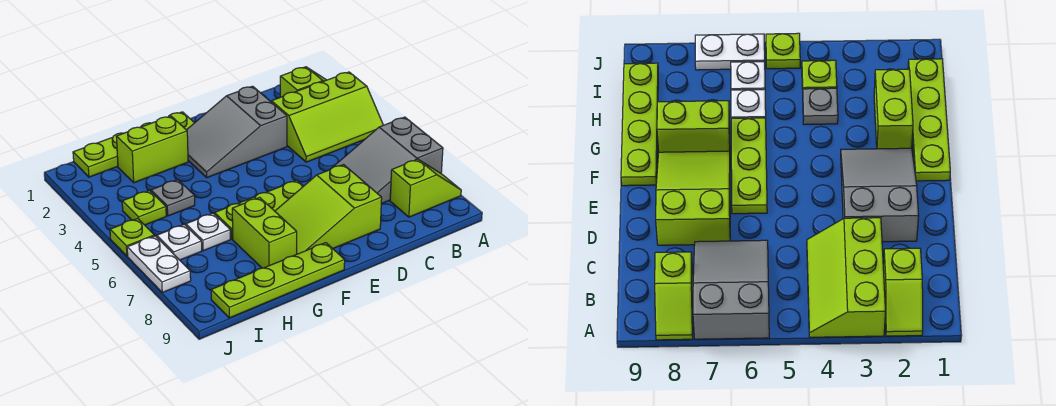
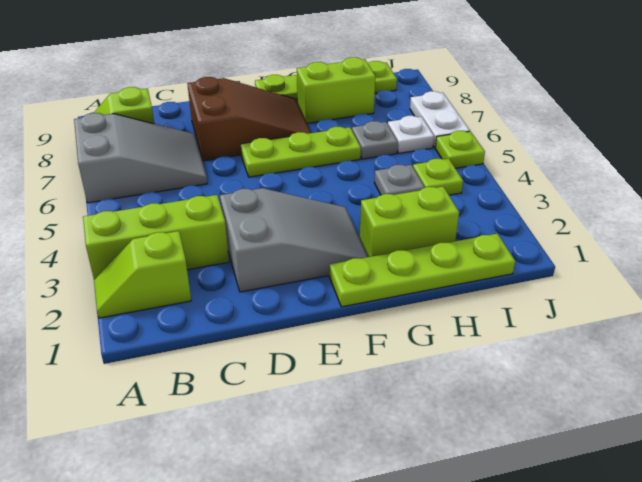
lime 2x3 slope [275,165,382,254] -> brown 2x3 slope [187,77,311,161]
lime 1x2 brick [232,197,297,268] -> lime 1x2 brick turned to [297,57,375,123]
white 1x1 plate [186,213,230,251] -> grey 1x1 plate [352,121,398,159]

